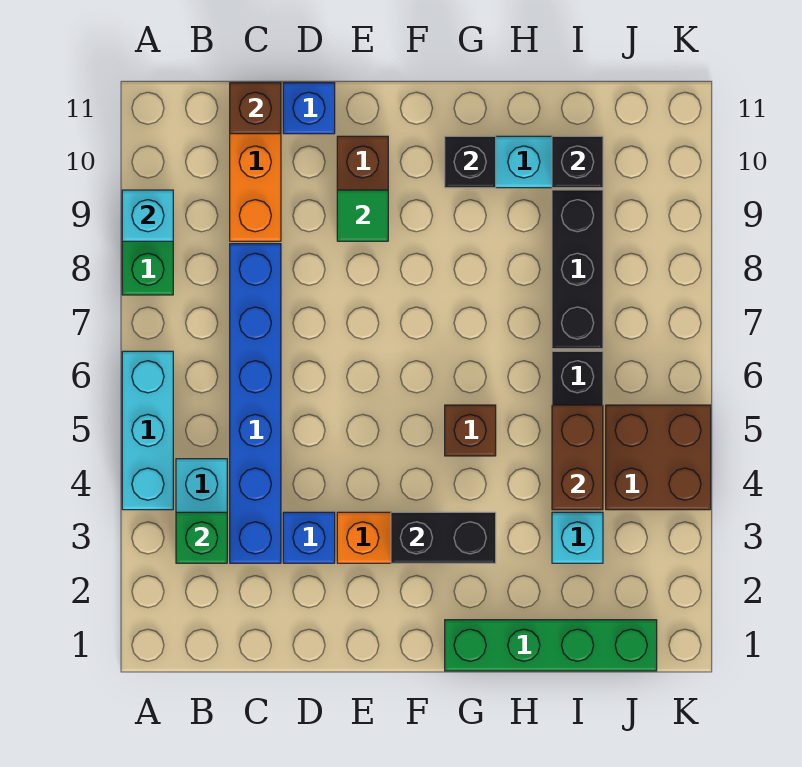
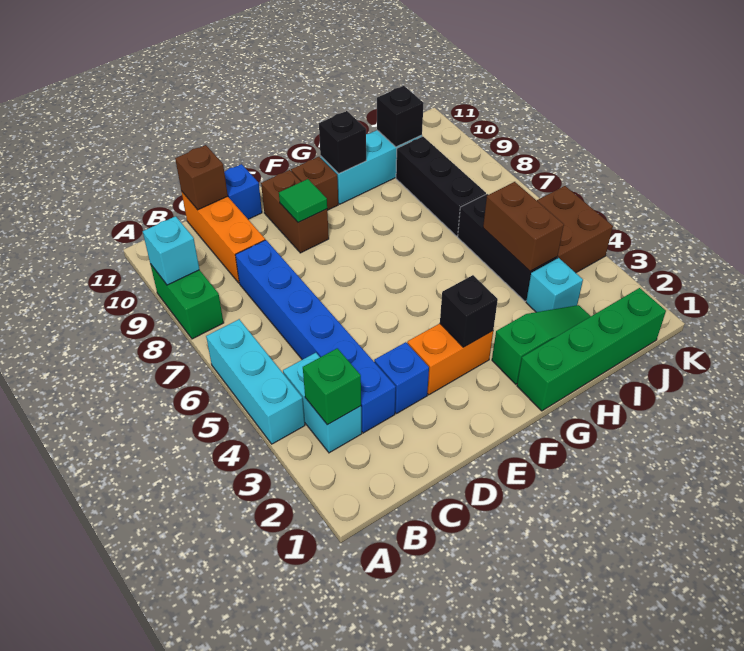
black 1x2 brick [391,512,496,563] -> black 1x1 brick [440,275,498,347]
none -> green 1x3 slope [492,305,591,384]
brown 1x1 brick [445,405,496,456] -> brown 1x1 brick moved to [291,157,338,210]

